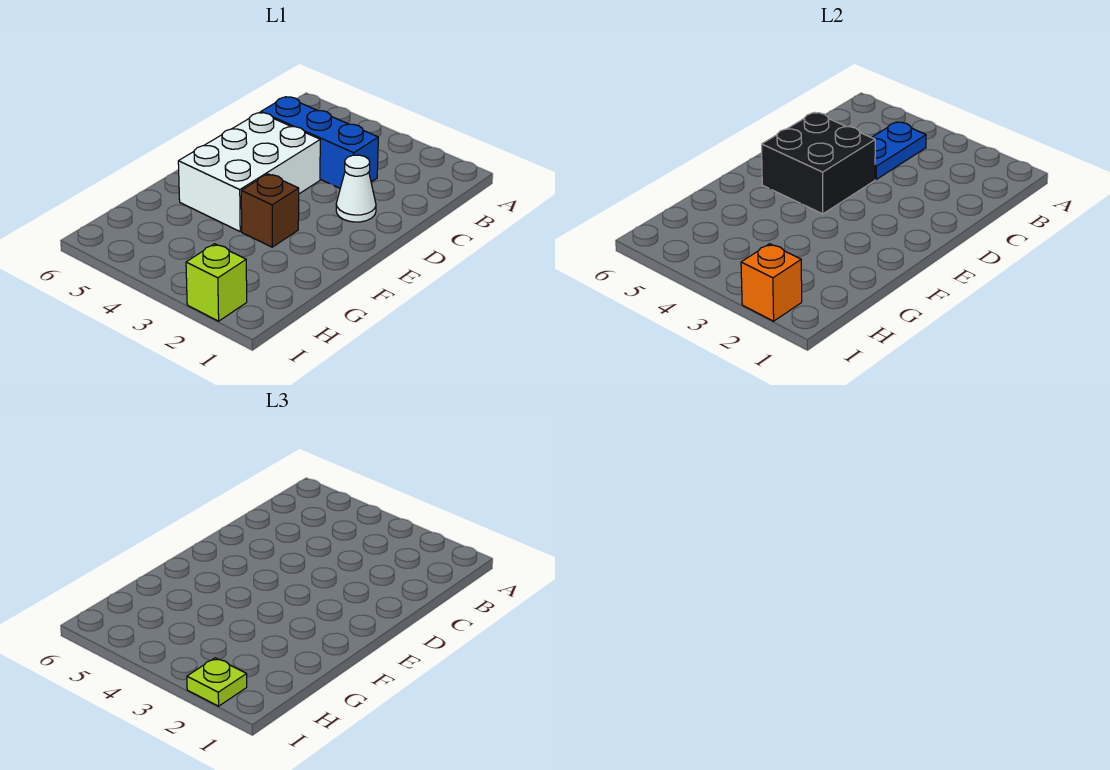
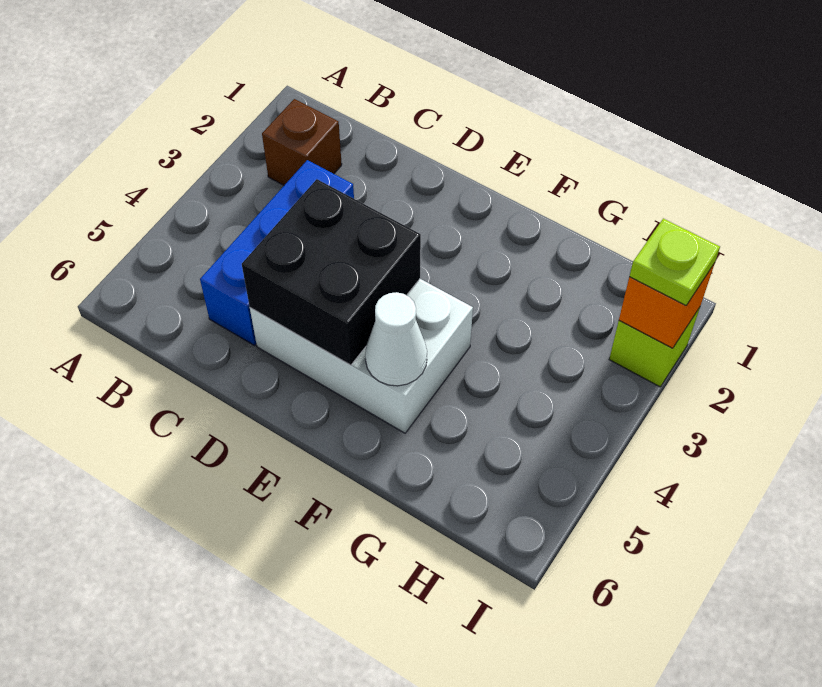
blue 1x2 plate [872,122,926,180] -> none
white 1x1 cone [336,155,376,222] -> white 1x1 cone moved to [365,292,427,386]
brown 1x1 brick [241,174,299,247] -> brown 1x1 brick moved to [262,99,342,185]

